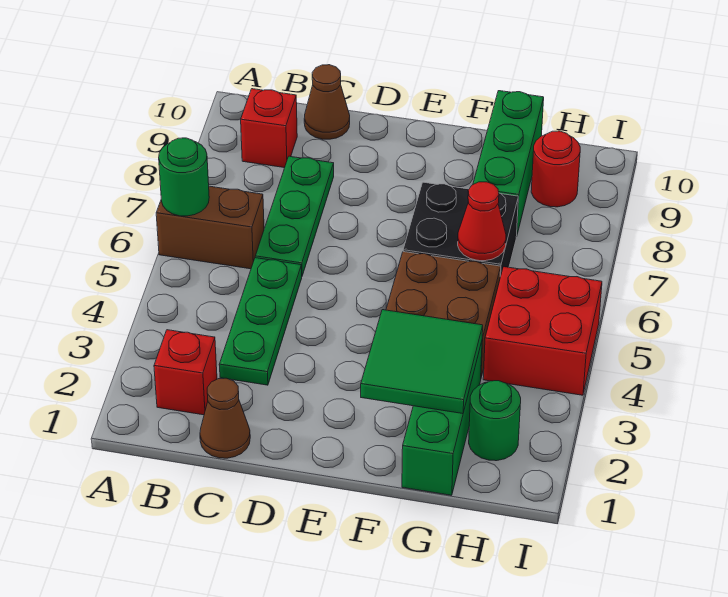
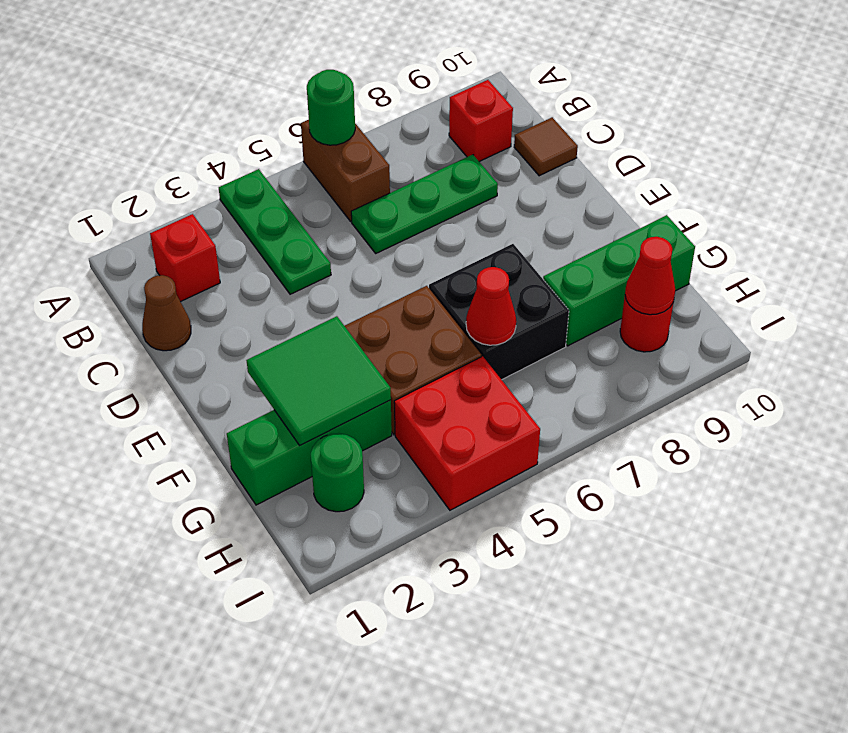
green 1x3 plate [219,258,302,385] -> green 1x3 plate turned to [219,169,331,294]
brown 1x1 cone [304,65,350,139] -> brown 1x1 tile [514,117,578,176]
none -> red 1x1 cone [625,237,675,315]

